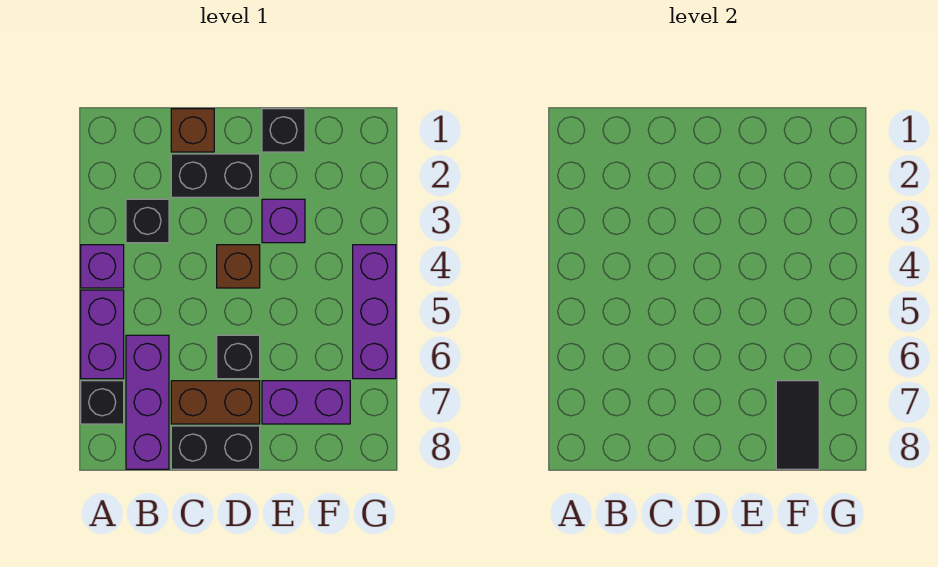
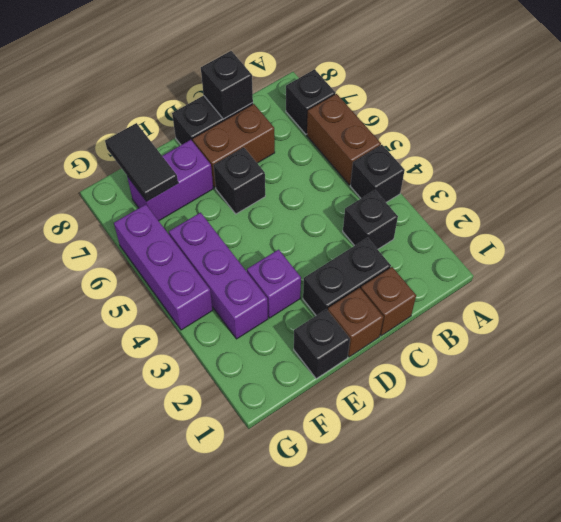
purple 1x1 brick [81,245,124,288] -> black 1x1 brick [350,145,405,202]
purple 1x2 brick [81,290,124,379] -> brown 1x2 brick [307,94,381,185]
purple 1x3 brick [126,335,169,469] -> purple 1x3 brick moved to [169,213,268,339]
none -> black 1x1 brick [201,51,253,119]
brown 1x1 brick [217,245,260,288] -> brown 1x1 brick moved to [328,288,383,357]

